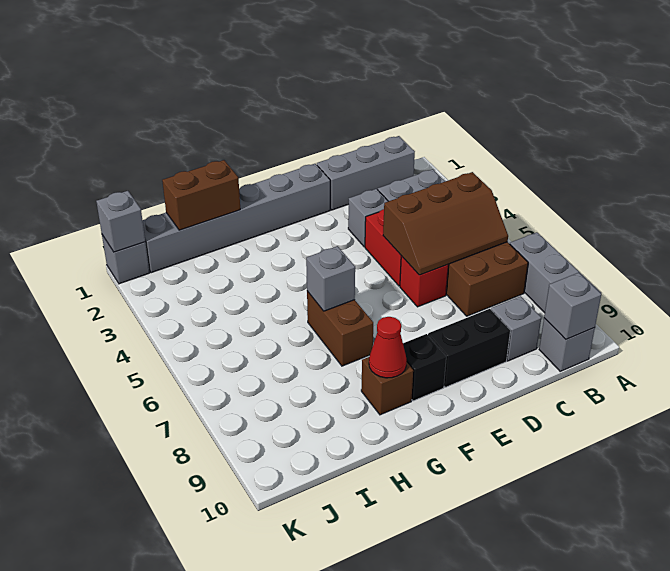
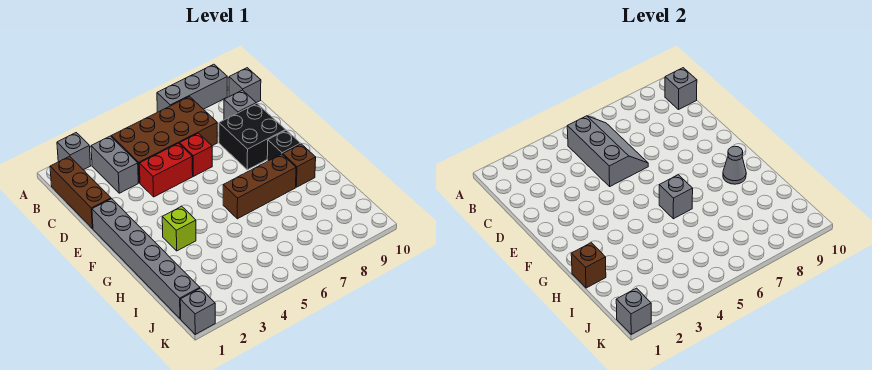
grey 1x3 brick [317,136,415,210] -> brown 1x3 brick [50,156,111,229]
brown 2x3 slope [383,172,508,275] -> grey 2x3 slope [567,116,648,186]
grey 1x1 brick [348,189,388,247] -> grey 1x1 brick moved to [57,133,91,170]
black 1x2 brick [428,309,510,387] -> black 2x2 brick [219,103,286,170]
none -> lime 1x1 brick [162,206,196,251]
brown 1x2 brick [307,291,373,366] -> brown 1x3 brick [223,154,296,219]
red 1x1 cone [369,317,407,378] -> grey 1x1 cone [723,146,746,184]
brown 1x2 brick [162,160,240,230] -> brown 1x1 brick [571,243,606,288]

